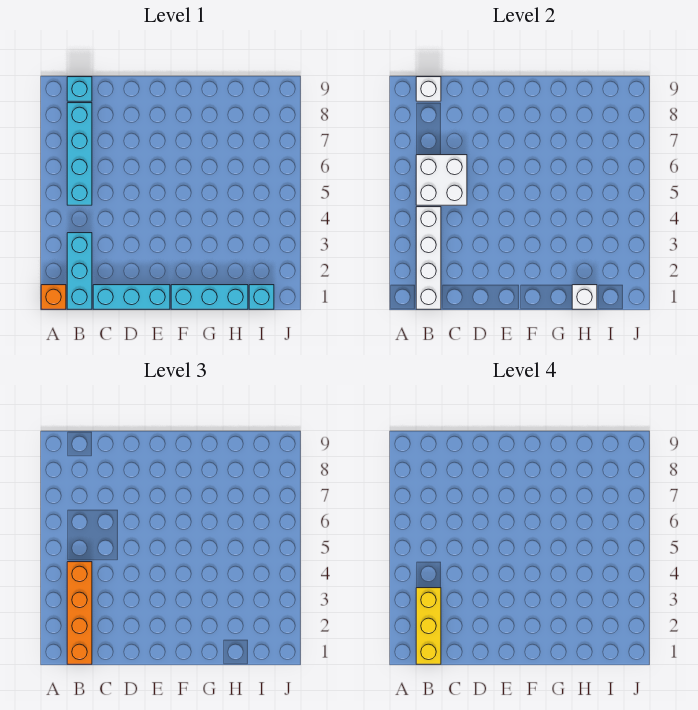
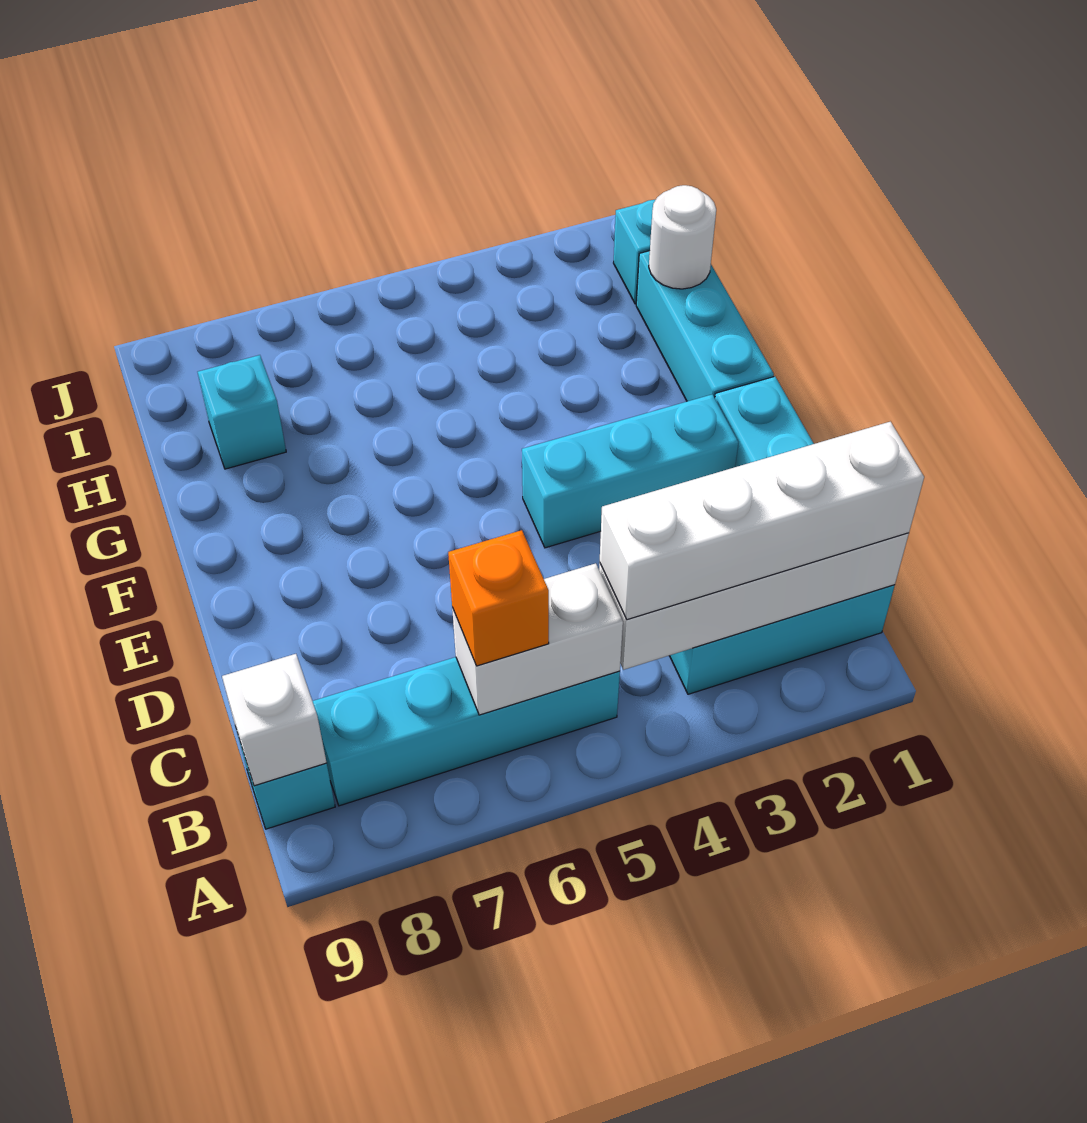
orange 1x1 brick [41,285,66,309] -> orange 1x1 brick moved to [448,530,549,666]
orange 1x4 brick [67,562,92,664] -> white 1x4 brick [600,422,924,620]
yellow 1x3 brick [416,588,441,664] -> none
white 2x2 brick [416,155,467,205] -> white 1x2 brick [452,563,623,715]
none -> cyan 1x3 brick [522,394,738,548]
white 1x1 brick [572,285,597,309] -> white 1x1 round brick [649,185,716,289]
none -> cyan 1x1 brick [198,355,286,469]

